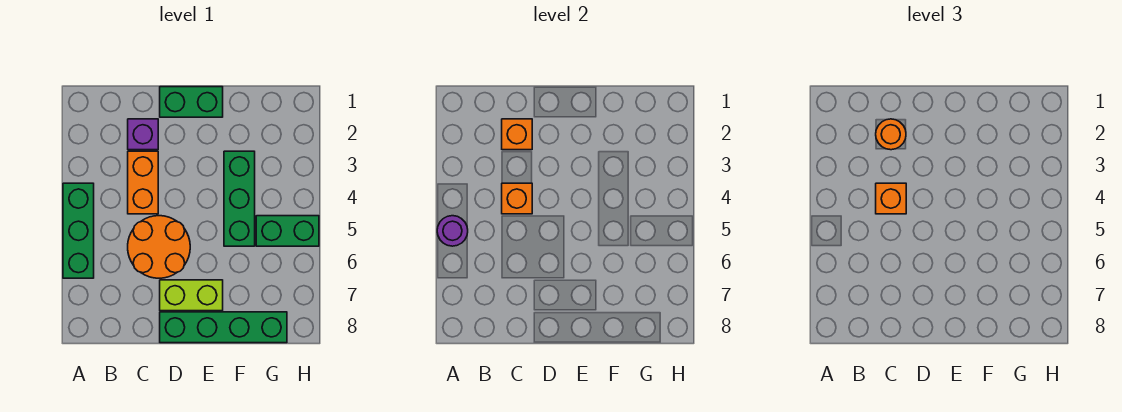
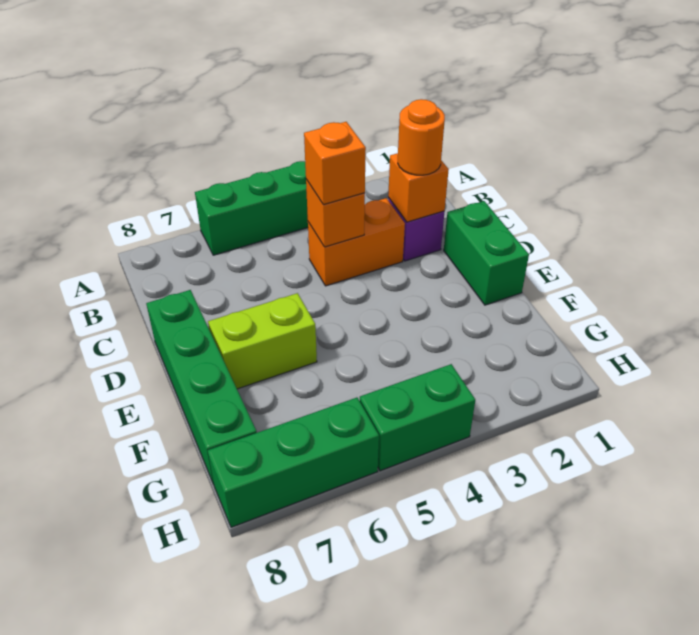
purple 1x1 round brick [437,216,468,246] -> none
orange 2x2 round brick [128,216,190,278] -> none
lime 1x2 brick [160,280,223,311] -> lime 1x2 brick turned to [208,293,317,389]
green 1x3 brick [224,151,255,246] -> green 1x3 brick moved to [208,398,379,527]
green 1x2 brick [256,216,319,246] -> green 1x2 brick turned to [360,364,475,471]

